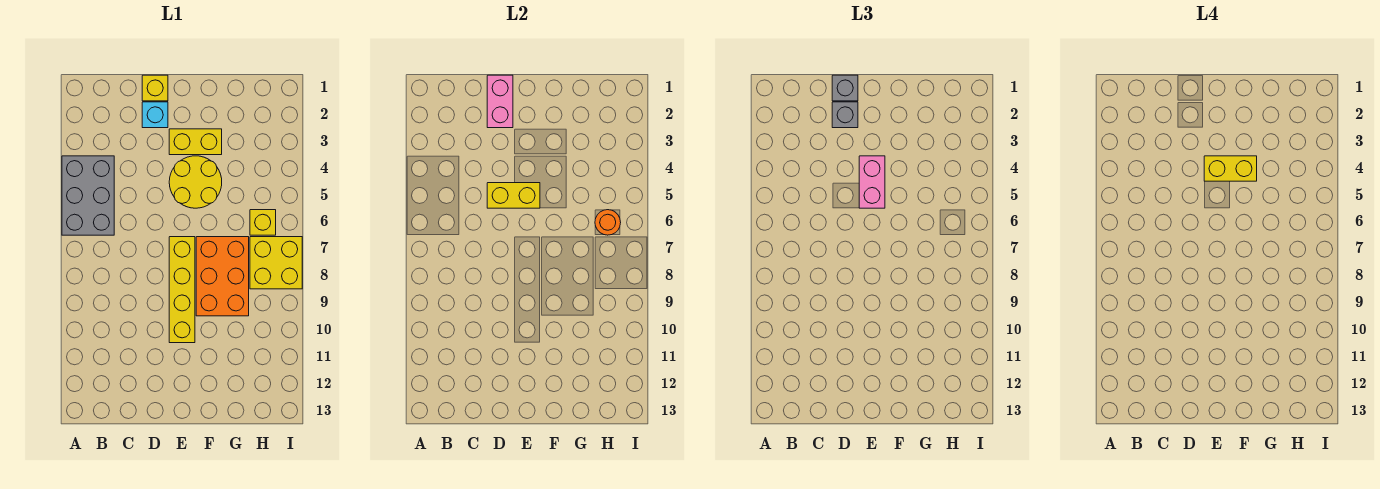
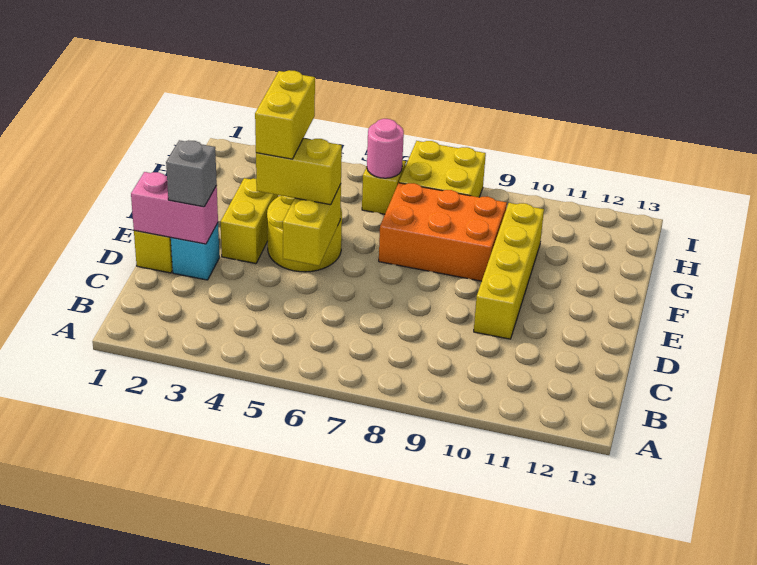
grey 2x3 brick [62,156,114,235] -> none
grey 1x1 brick [832,75,858,101] -> none
pink 1x2 brick [859,156,885,208] -> yellow 1x2 brick [256,138,342,205]
yellow 1x4 brick [169,237,195,343] -> yellow 1x4 brick turned to [474,203,544,339]
orange 1x1 round brick [595,210,621,235] -> pink 1x1 round brick [367,119,404,178]

